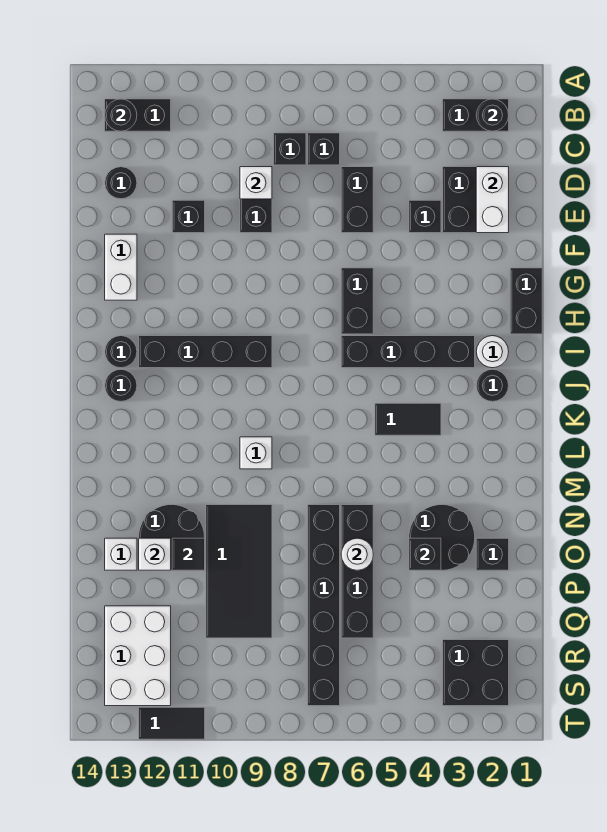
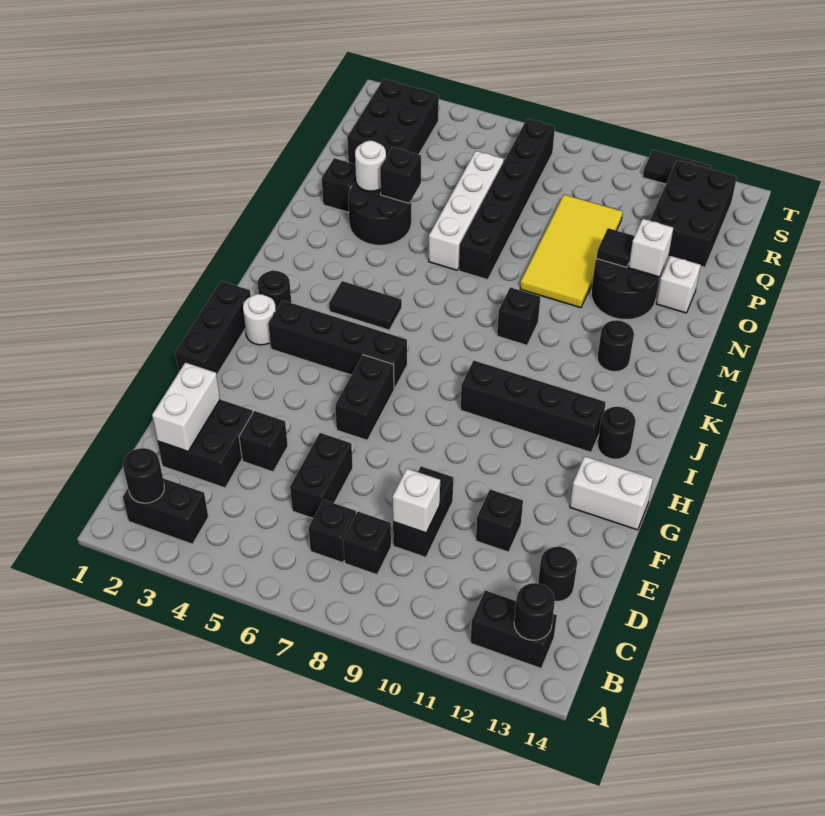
white 1x2 brick [105,234,137,300] -> white 1x2 brick turned to [570,456,653,530]
black 1x2 brick [510,268,542,334] -> black 1x3 brick [175,281,251,375]
black 1x1 round brick [105,369,137,401] -> black 1x1 round brick moved to [597,320,634,372]
white 1x1 brick [240,437,272,469] -> black 1x1 brick [497,287,540,345]
black 1x4 brick [341,505,373,638] -> white 1x4 brick [429,151,504,270]
black 2x4 tile [206,505,272,638] -> yellow 2x4 tile [520,195,623,308]
white 1x1 round brick [341,538,373,570] -> white 1x1 round brick moved to [355,141,386,191]
white 2x3 brick [105,606,171,706] -> black 2x3 brick [650,160,737,267]
black 2x2 brick [443,640,509,706] -> black 2x3 brick [347,79,439,164]

